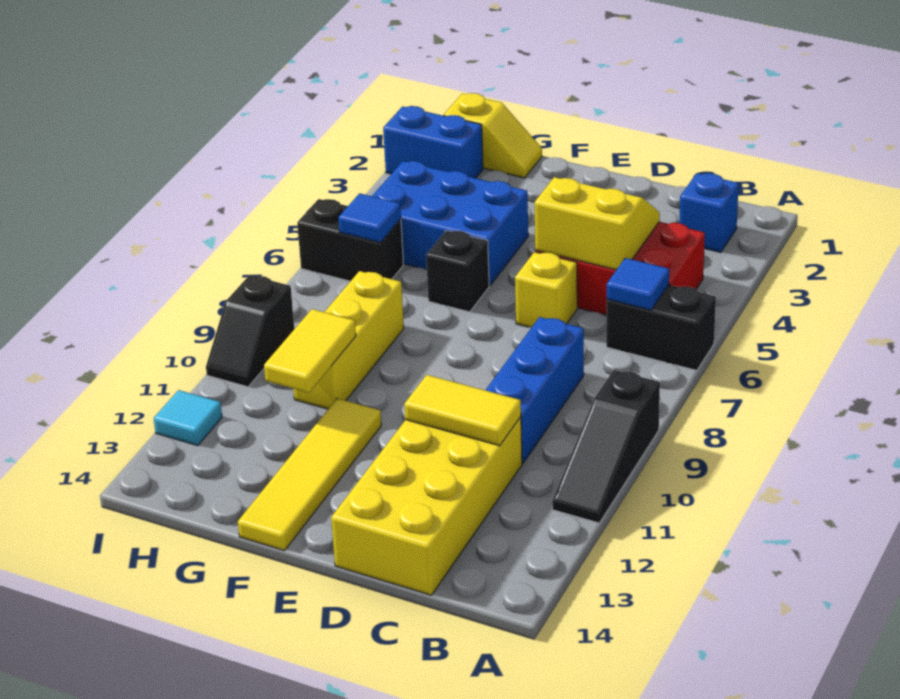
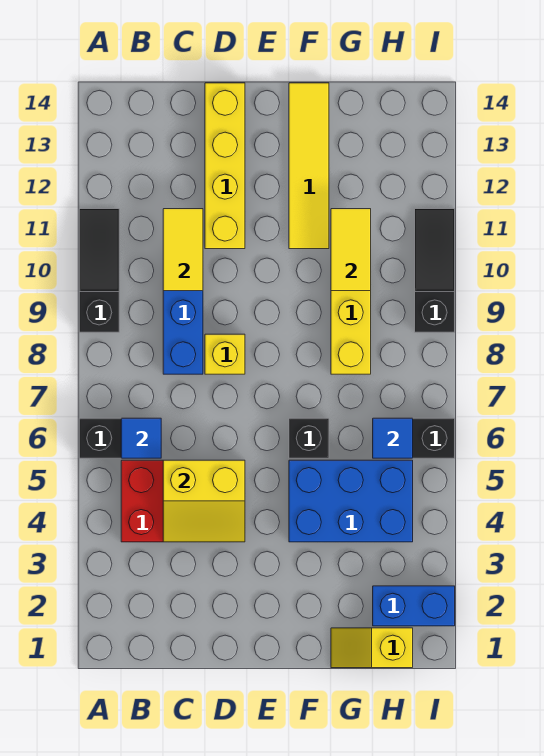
blue 1x1 brick [679,173,739,252] -> none
yellow 2x4 brick [331,417,522,595] -> yellow 1x4 brick [205,83,245,249]
yellow 1x2 tile [404,375,521,446] -> yellow 1x2 tile turned to [163,209,203,291]
yellow 1x1 brick [515,252,577,328] -> yellow 1x1 brick moved to [205,334,245,374]
black 1x2 slope [206,275,294,387] -> black 1x3 slope [415,209,455,332]
cyan 1x1 tile [154,390,222,446] -> none

